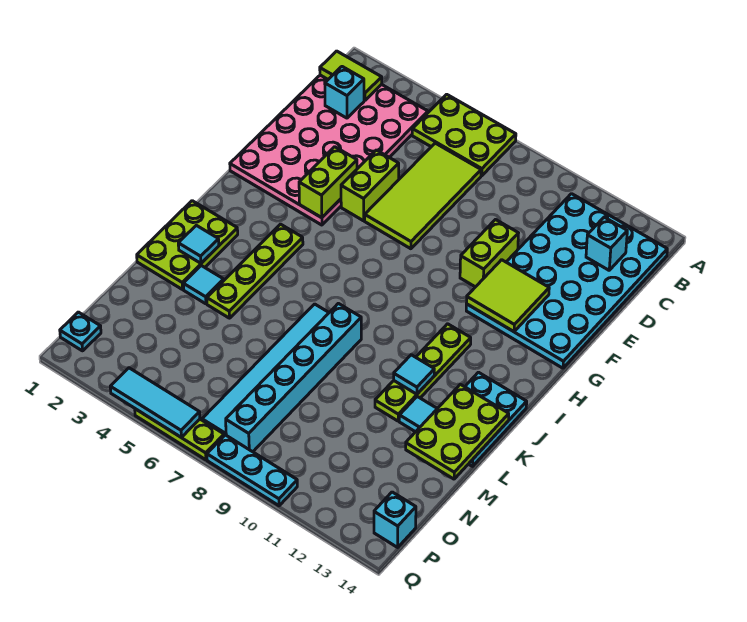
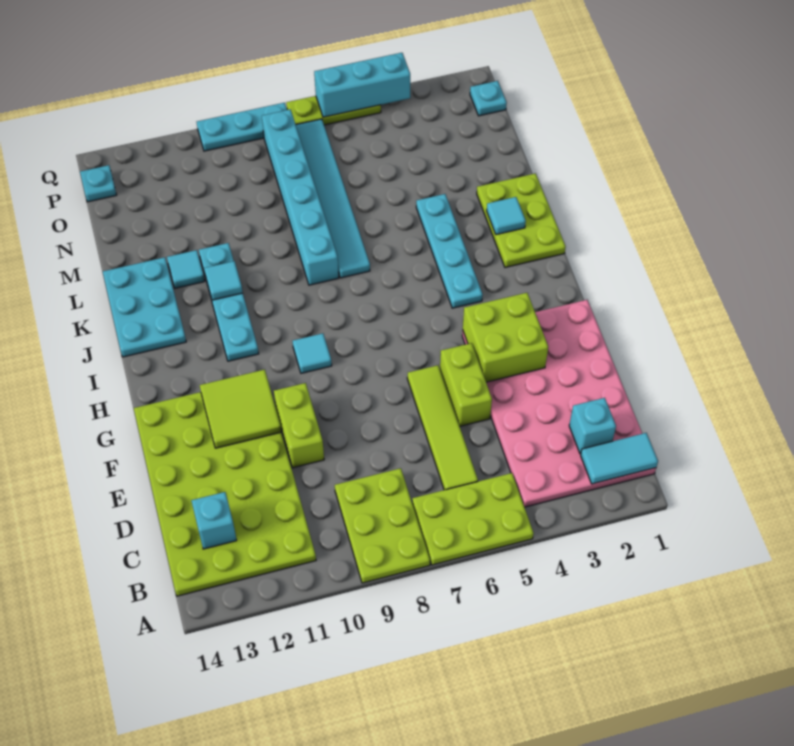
lime 1x2 tile [320,51,382,101] -> cyan 1x2 tile [581,433,658,484]
cyan 4x6 plate [466,194,667,368] -> lime 4x6 plate [134,392,316,596]
lime 2x4 tile [365,143,481,249] -> lime 1x4 tile [407,365,478,490]
lime 1x2 brick [299,147,357,218] -> lime 2x2 brick [463,293,548,382]
lime 1x4 plate [207,224,303,318] -> cyan 1x4 plate [416,194,483,308]
lime 1x4 plate [375,324,471,421] -> cyan 1x4 plate [199,243,259,361]
lime 2x3 plate [406,384,509,479] -> lime 2x3 plate moved to [335,468,430,583]
cyan 1x1 tile [183,266,224,304] -> cyan 1x1 tile moved to [293,333,332,373]
cyan 1x1 brick [374,492,416,547] -> cyan 1x1 plate [80,165,117,202]
cyan 1x3 tile [110,368,200,438] -> cyan 1x3 brick [314,53,410,117]

